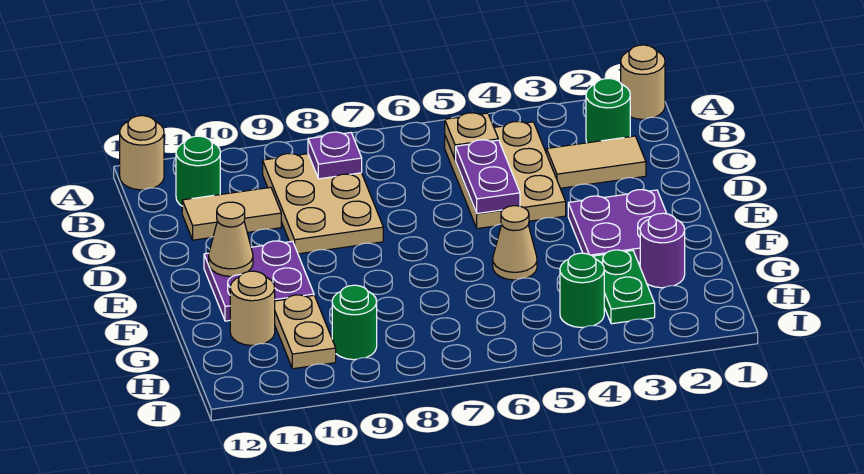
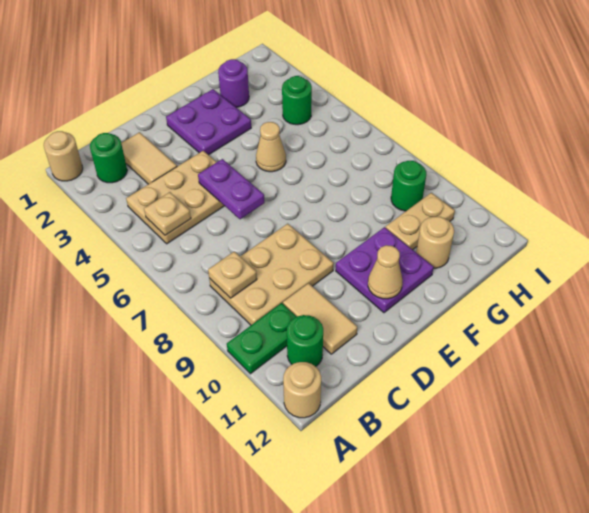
purple 1x1 plate [308,132,362,179] -> tan 1x1 plate [208,251,257,298]
purple 1x2 plate [456,140,520,213] -> purple 1x2 plate turned to [198,159,265,219]
green 1x2 plate [593,250,655,324] -> green 1x2 plate moved to [227,303,297,374]

